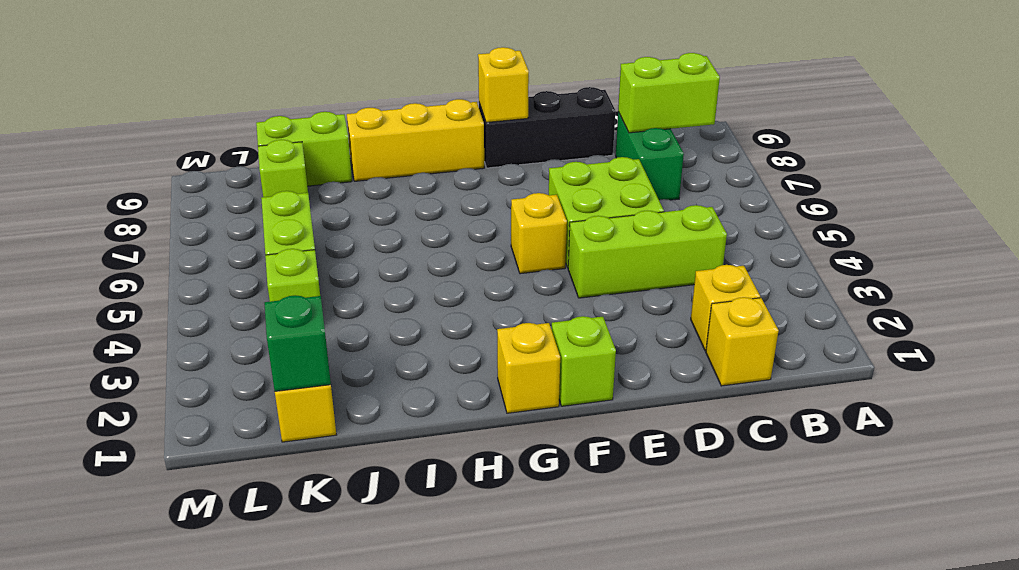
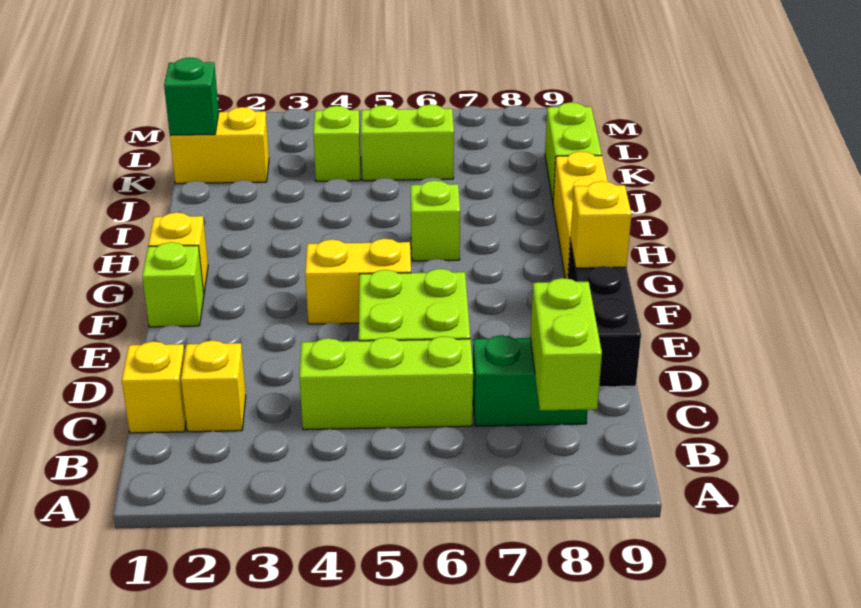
lime 1x3 brick [568,205,727,298] -> lime 1x3 brick turned to [299,336,473,430]
yellow 1x1 brick [511,193,567,274] -> yellow 1x2 brick [305,239,411,324]
lime 1x1 brick [258,140,308,197] -> lime 1x1 brick moved to [411,180,460,261]

